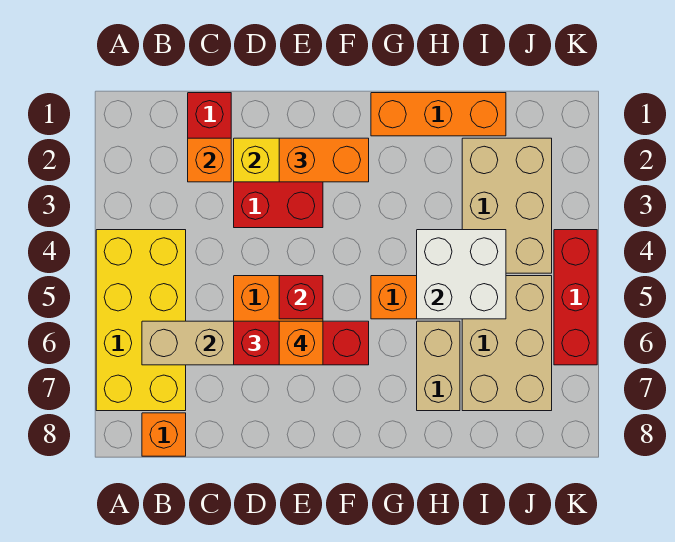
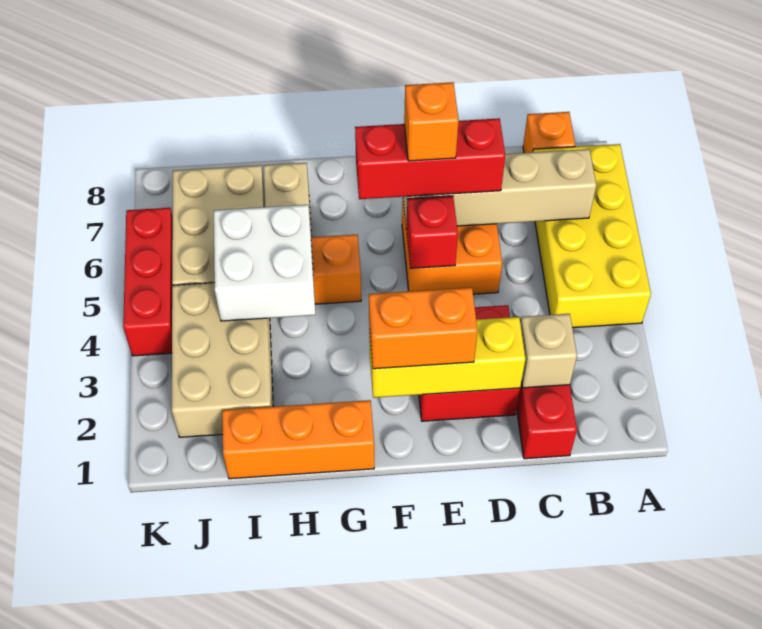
orange 1x1 brick [188,138,231,182] -> tan 1x1 brick [521,314,577,388]

